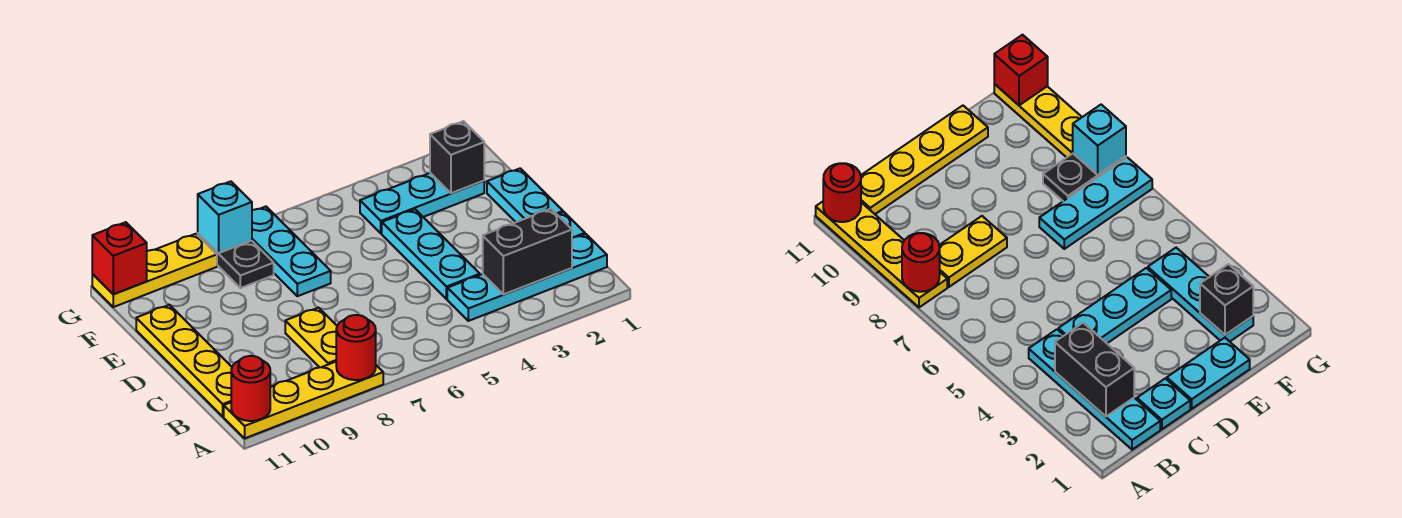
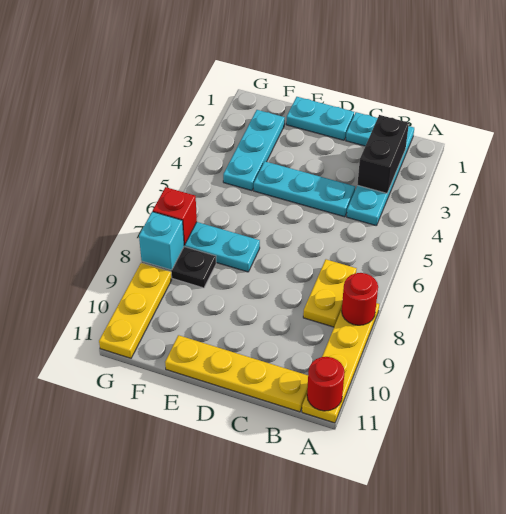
yellow 1x2 plate [285,308,337,367] -> yellow 1x2 plate turned to [303,259,357,327]
black 1x1 brick [430,121,484,193] -> none
red 1x1 brick [92,222,147,294] -> red 1x1 brick moved to [153,187,197,245]

